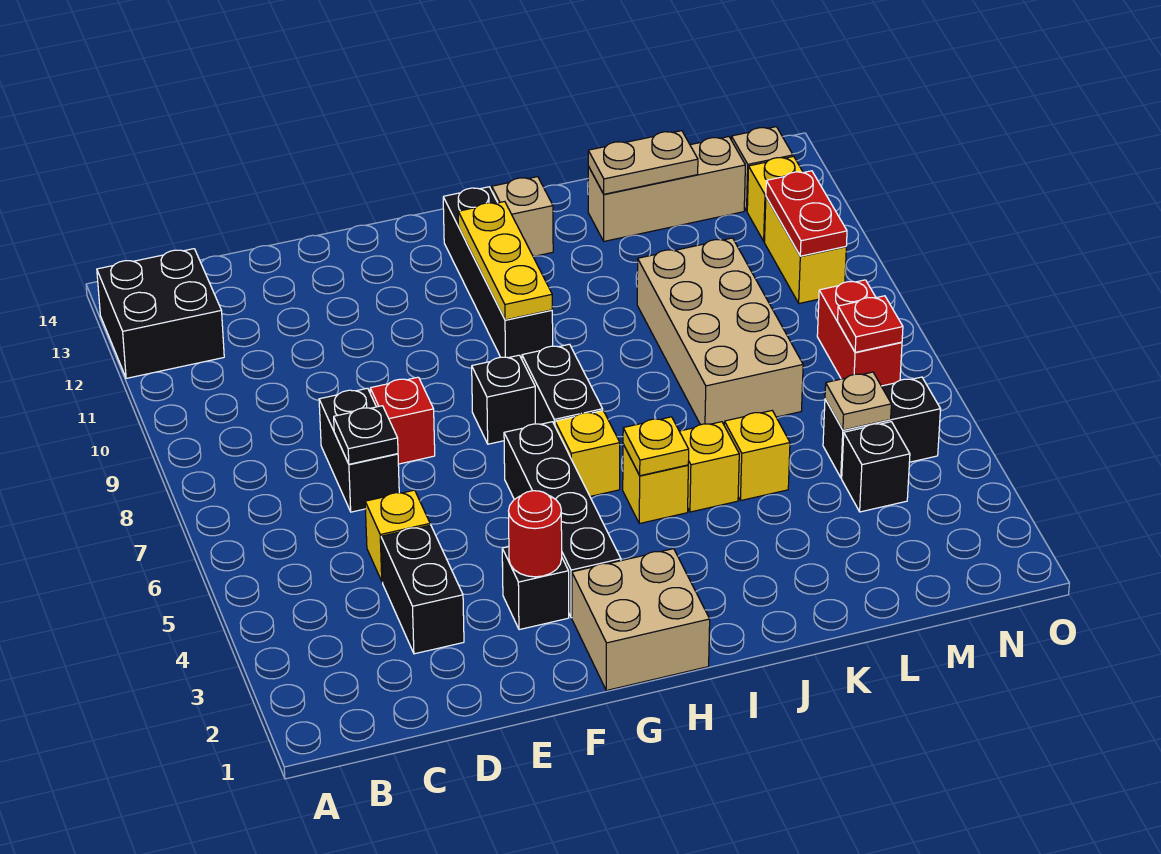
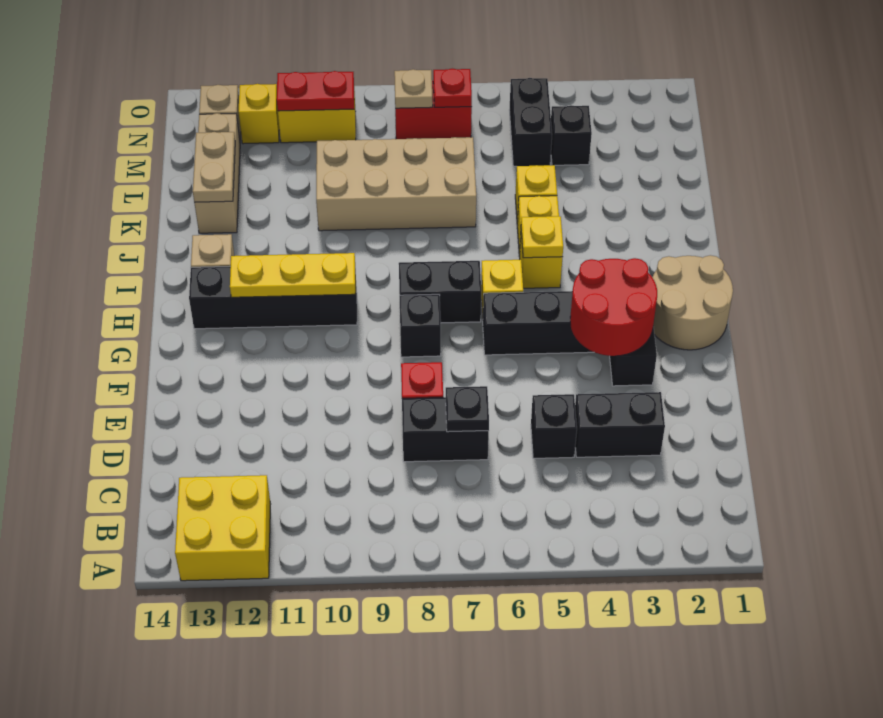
black 2x2 brick [97,249,224,378] -> yellow 2x2 brick [175,475,271,581]
yellow 1x1 brick [365,490,430,582] -> black 1x1 brick [531,394,577,458]
red 1x1 round brick [509,491,562,577] -> red 2x2 round brick [570,258,657,356]
tan 2x2 brick [572,549,710,690] -> tan 2x2 round brick [652,255,733,350]
tan 1x1 plate [825,372,891,430] -> tan 1x1 plate moved to [394,69,433,108]

